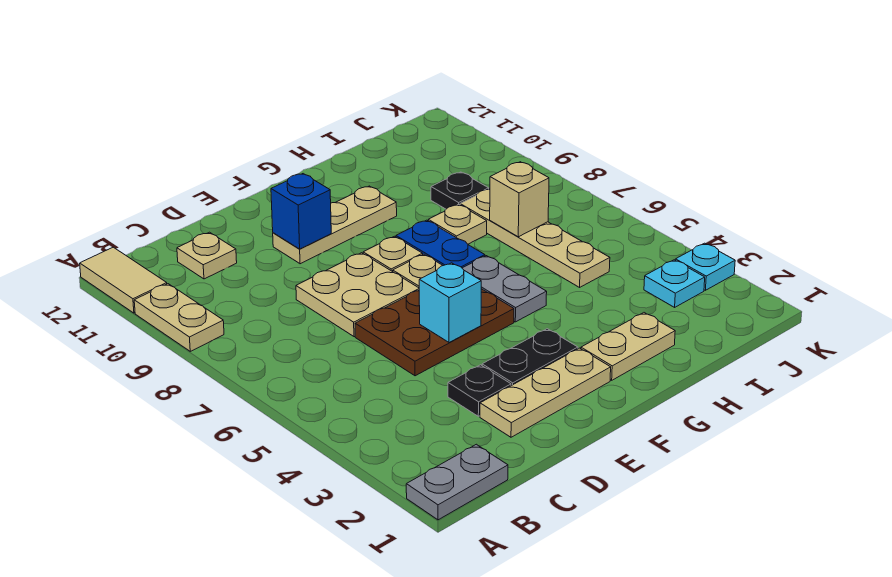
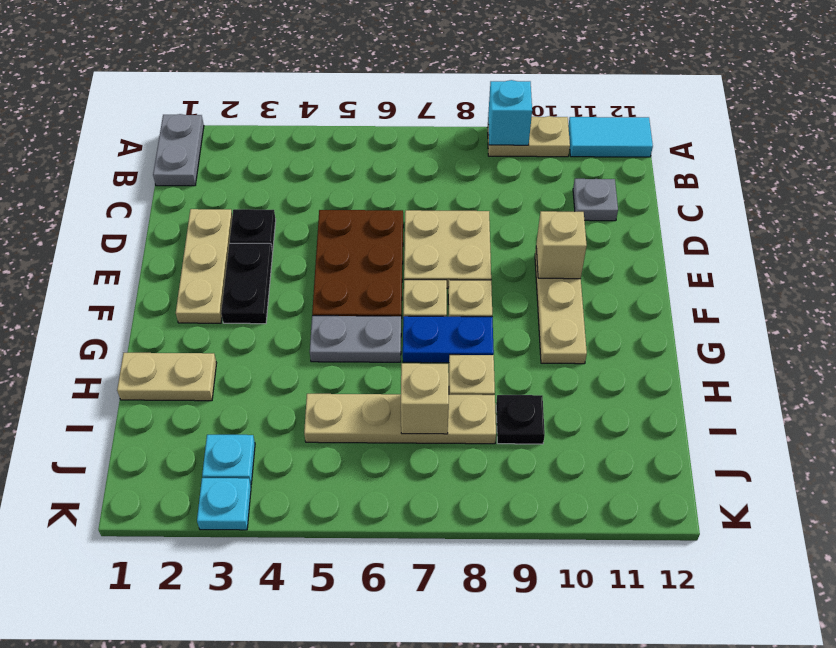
tan 1x2 tile [80,247,167,313] -> cyan 1x2 tile [568,117,653,157]
tan 1x1 plate [177,232,237,279] -> grey 1x1 plate [573,179,618,221]
cyan 1x1 brick [419,263,481,343] -> cyan 1x1 brick moved to [488,80,532,145]
blue 1x1 brick [271,174,331,249] -> tan 1x1 brick [536,211,587,279]
tan 1x2 plate [581,313,675,380] -> tan 1x2 plate turned to [117,353,217,401]

